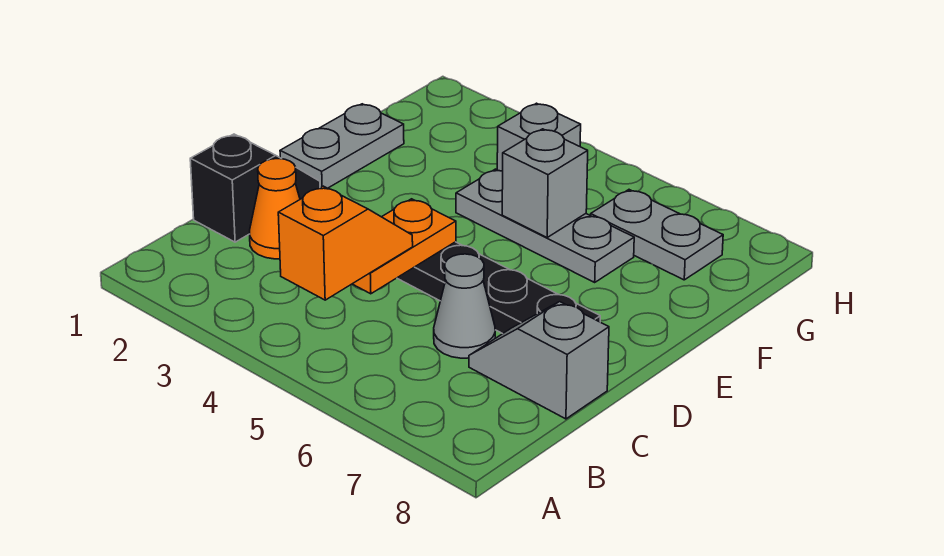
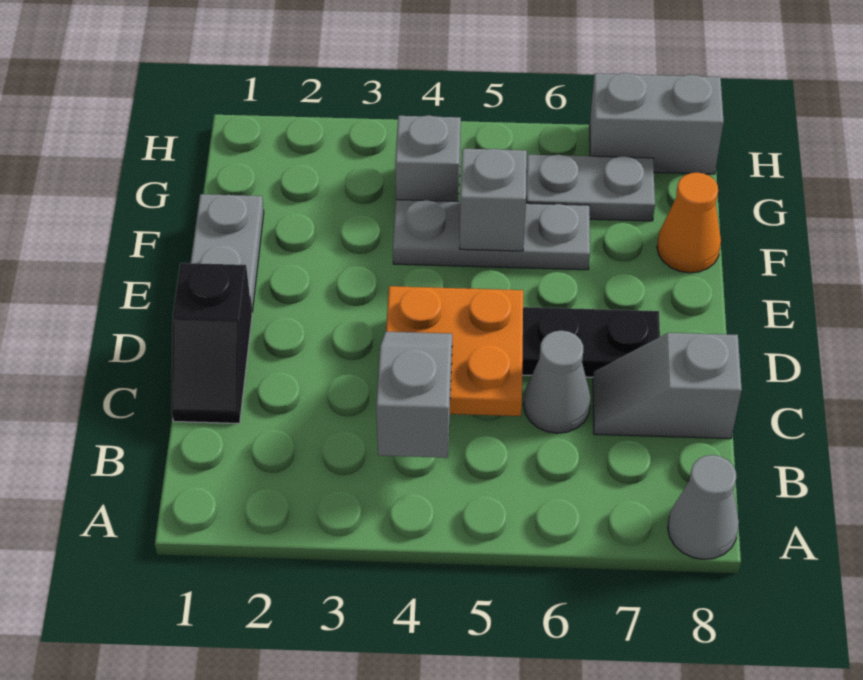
none -> grey 1x1 cone [668,455,739,559]
orange 1x2 slope [278,186,413,300] -> grey 1x2 slope [376,332,452,458]
black 1x2 slope [190,134,320,242] -> black 1x2 slope turned to [172,263,252,423]
orange 1x1 cone [250,159,300,259] -> orange 1x1 cone moved to [657,173,721,273]
orange 1x2 plate [353,199,456,294] -> orange 2x2 plate [386,286,523,416]
none -> grey 1x2 brick [590,73,724,174]

